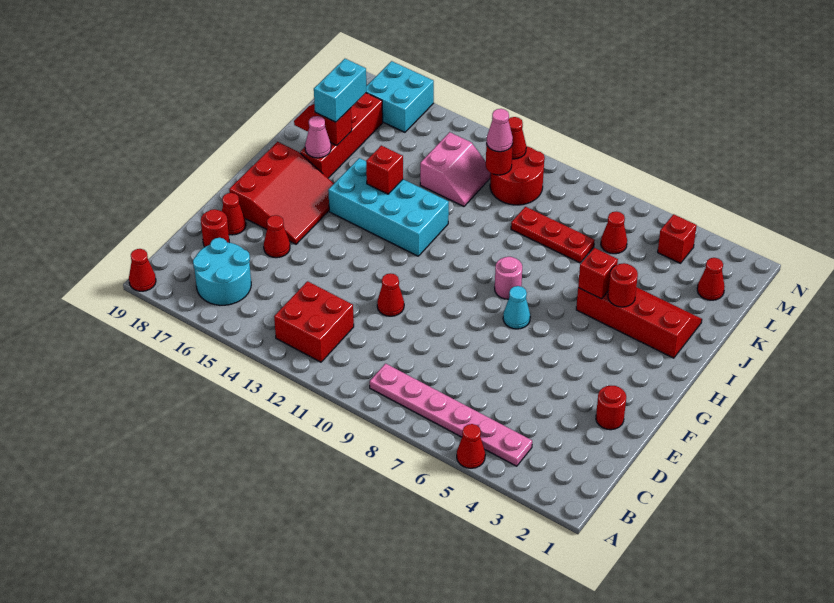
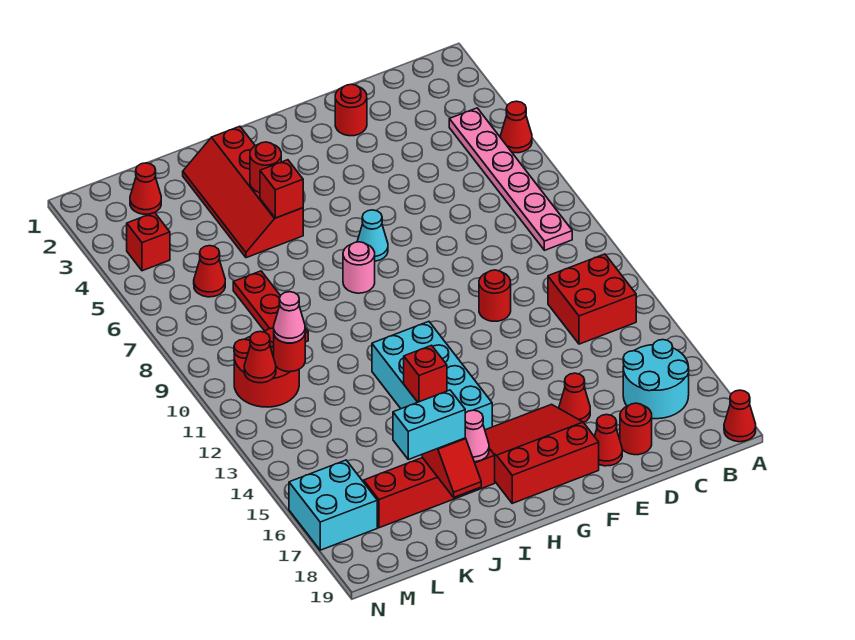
red 1x1 cone [377,273,404,316] -> red 1x1 round brick [479,270,511,321]
pink 2x2 slope [420,132,491,206] -> none

